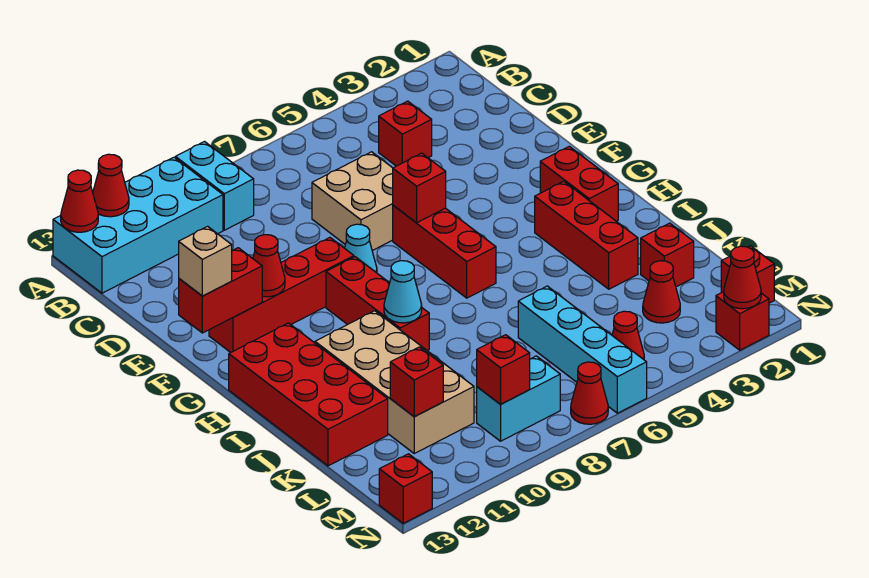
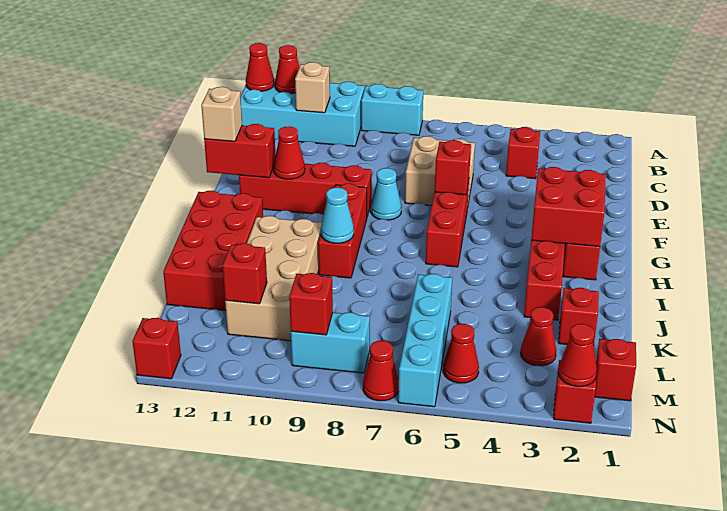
cyan 1x2 brick [175,142,254,230] -> cyan 1x2 brick turned to [361,84,423,135]
none -> tan 1x1 brick [295,62,330,113]
none -> red 2x2 brick [531,167,606,247]

